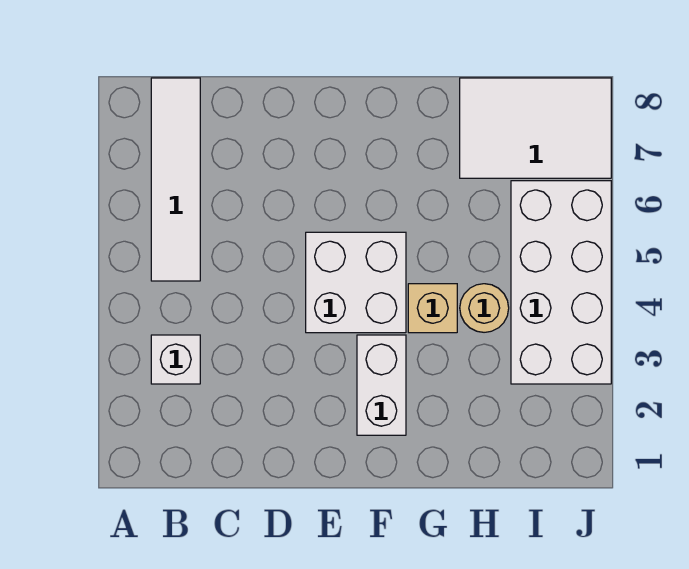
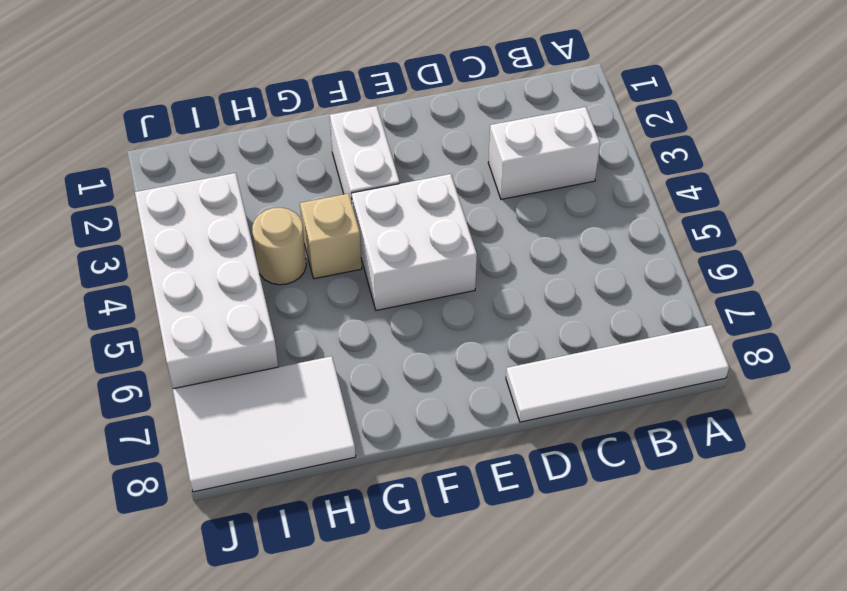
white 1x1 brick [151,335,200,384] -> white 1x2 brick [488,107,600,199]
white 1x4 tile [151,78,200,281] -> white 1x4 tile turned to [506,325,729,422]

